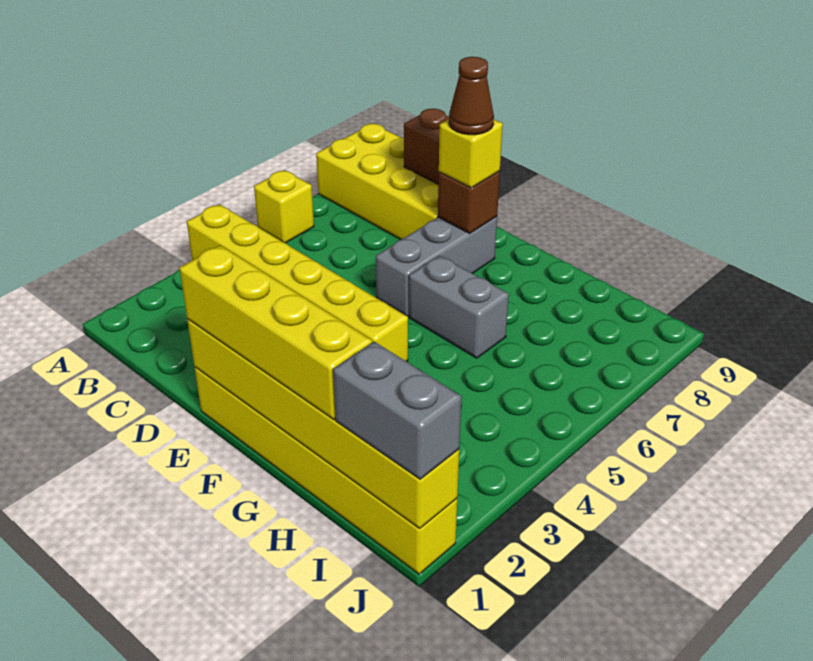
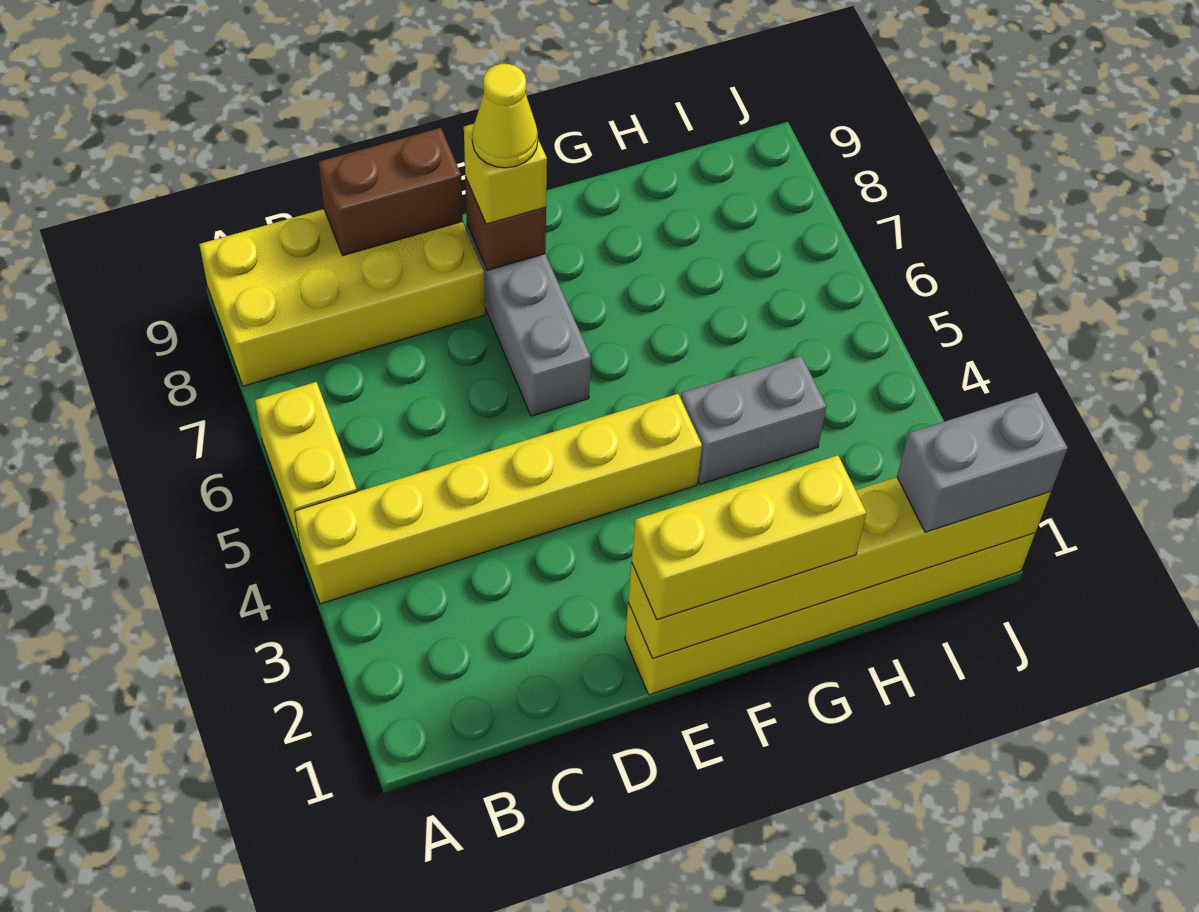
yellow 1x1 brick [254,170,314,243] -> yellow 1x2 brick [255,382,357,546]
yellow 1x4 brick [180,245,372,420] -> yellow 1x3 brick [632,455,866,620]
brown 1x1 cone [449,57,494,135] -> yellow 1x1 cone [472,64,538,168]
grey 1x2 brick [409,256,509,358] -> grey 1x2 brick moved to [681,356,827,484]

